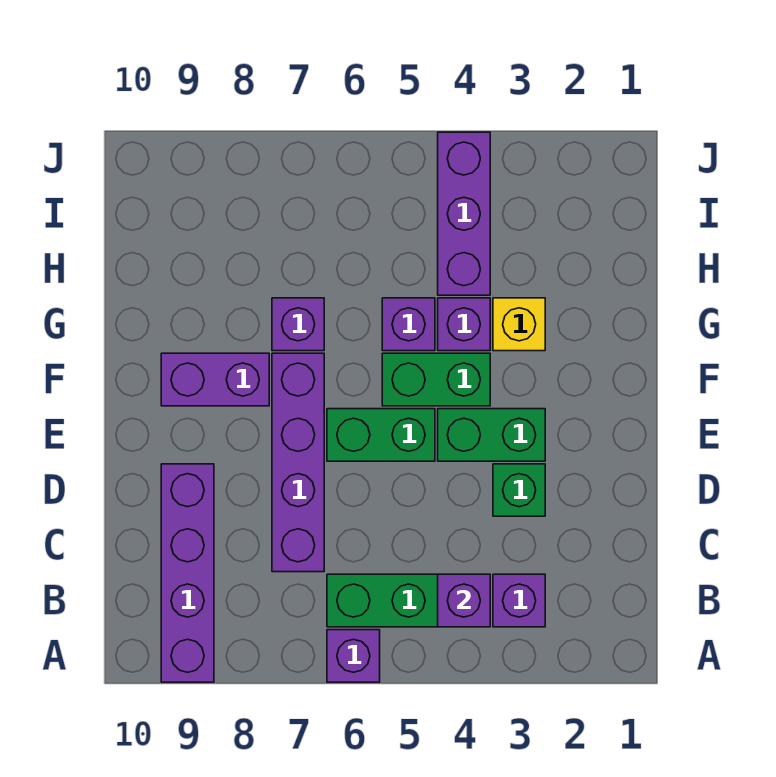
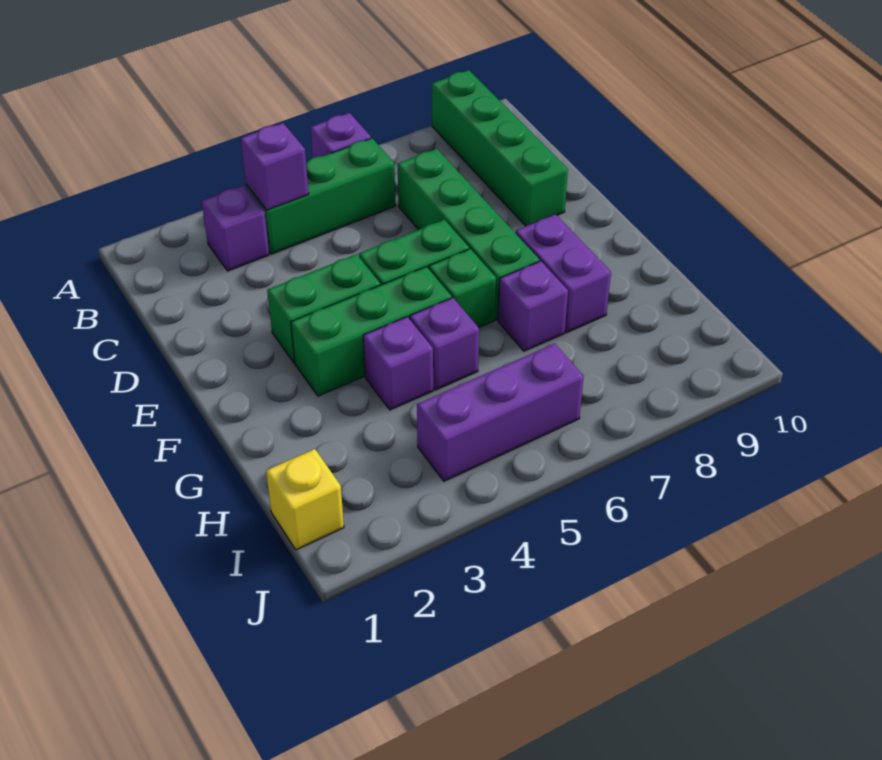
purple 1x4 brick [161,464,214,682] -> green 1x4 brick [432,70,568,226]
purple 1x4 brick [272,353,324,572] -> green 1x4 brick [397,149,540,320]
green 1x1 brick [493,464,545,516] -> green 1x1 brick moved to [429,249,496,328]
green 1x2 brick [382,353,490,406] -> green 1x3 brick [291,267,452,396]
purple 1x2 brick [161,353,269,406] -> purple 1x2 brick turned to [515,214,611,332]
yellow 1x1 brick [493,298,545,351] -> yellow 1x1 brick moved to [266,449,344,550]
purple 1x3 brick [438,132,490,295] -> purple 1x3 brick turned to [417,344,584,481]

